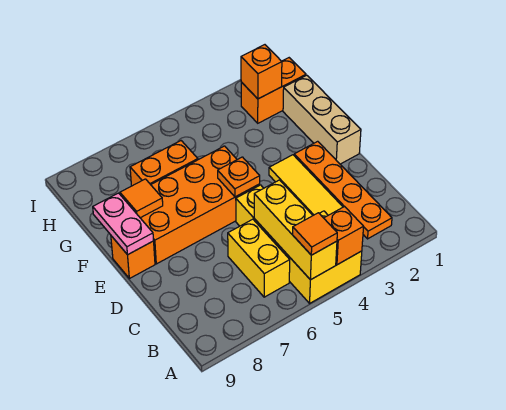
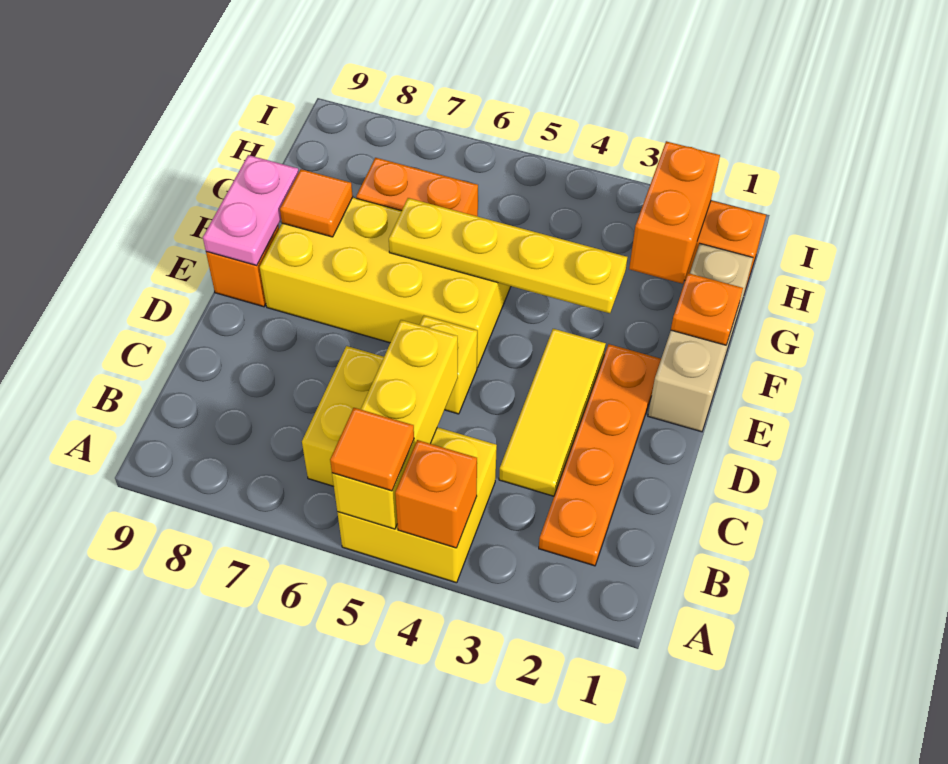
orange 2x4 brick [141,146,260,264] -> yellow 2x4 brick [260,198,511,368]
orange 1x1 plate [218,157,260,197] -> orange 1x1 plate moved to [671,273,743,345]
none -> yellow 1x4 plate [389,198,627,313]
orange 1x1 brick [241,45,282,99] -> orange 1x2 brick [629,141,720,284]

